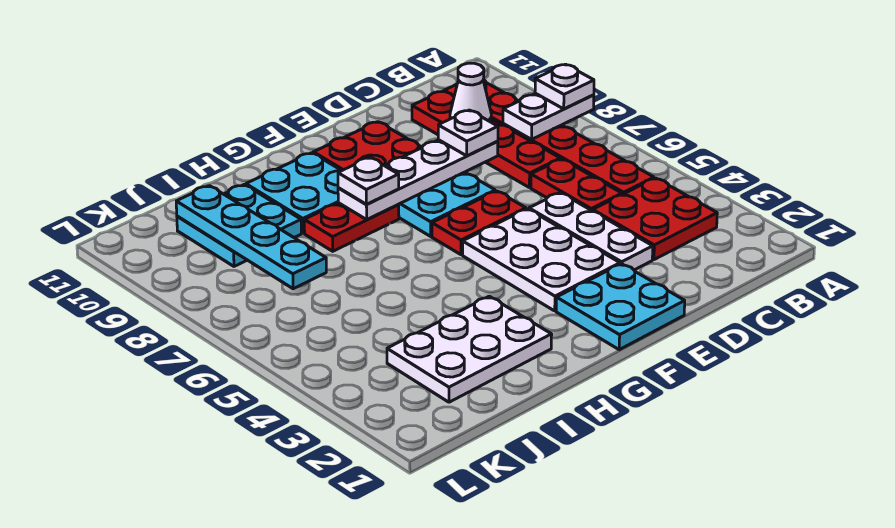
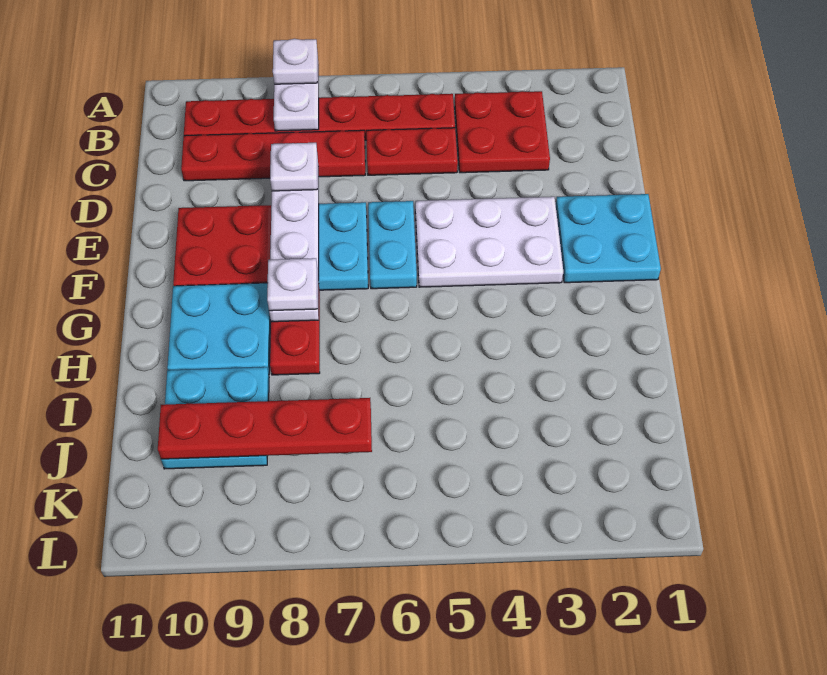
white 1x1 cone [450,63,491,122] -> none
white 1x3 plate [529,193,653,270] -> none
red 1x2 plate [432,191,526,255] -> cyan 1x2 plate [368,201,417,289]
white 2x3 plate [387,296,552,402] -> none
cyan 1x4 plate [176,186,326,289] -> red 1x4 plate [158,398,372,459]

